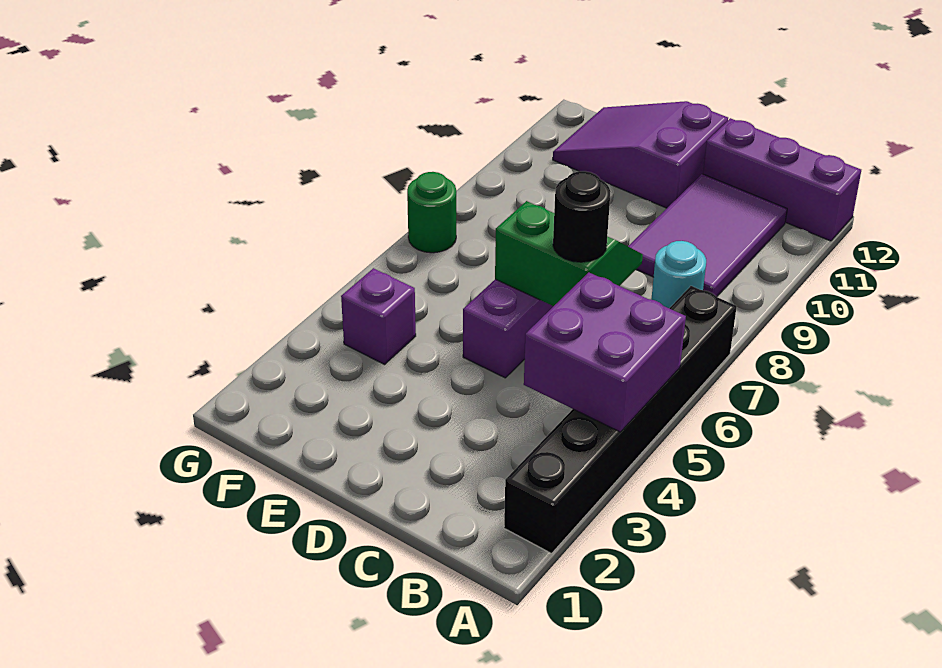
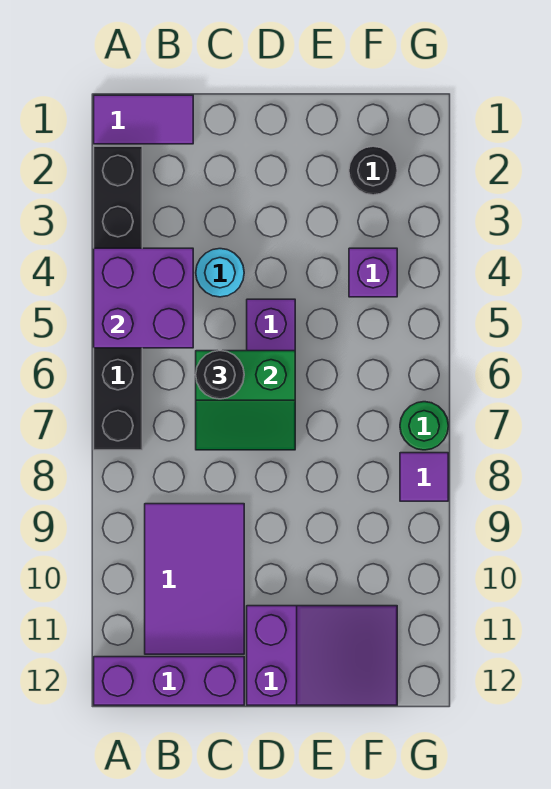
none -> purple 1x2 tile [94,95,193,144]
cyan 1x1 round brick [651,241,706,308] -> cyan 1x1 round brick moved to [196,249,244,297]
none -> black 1x1 round brick [349,146,397,195]
none -> purple 1x1 tile [400,453,448,501]

